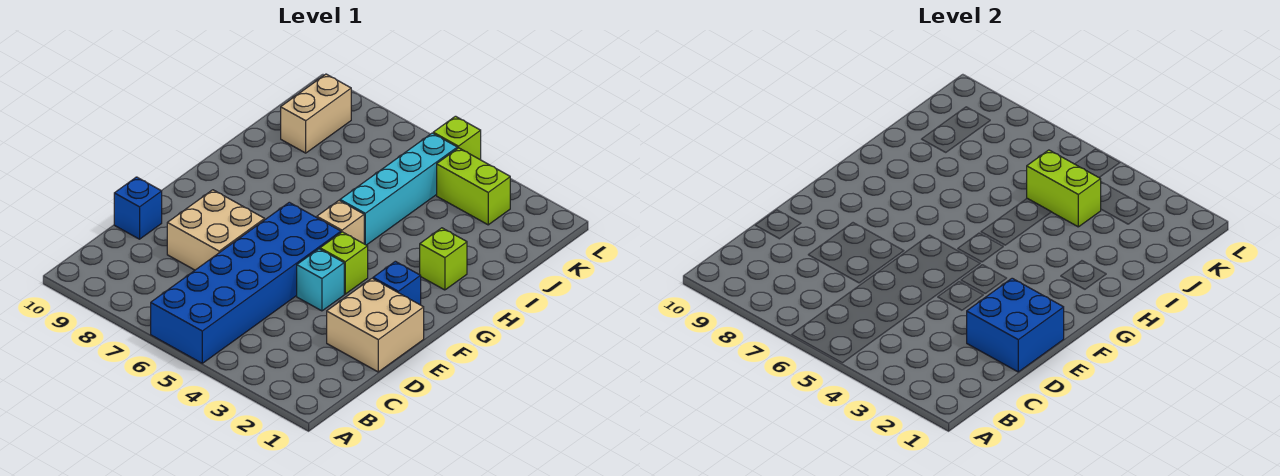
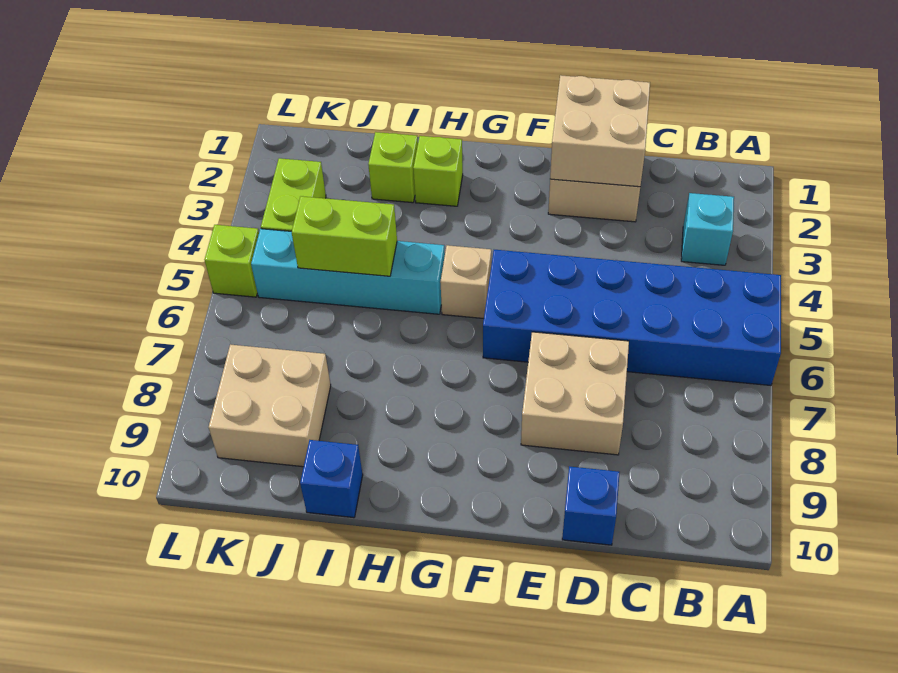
blue 2x2 brick [967,278,1064,372] -> tan 2x2 brick [550,75,650,187]
cyan 1x1 brick [297,249,344,311] -> cyan 1x1 brick moved to [681,193,734,265]
blue 1x1 brick [373,261,421,305] -> blue 1x1 brick moved to [300,440,363,518]
lime 1x1 brick [320,232,368,294] -> lime 1x1 brick moved to [368,132,418,203]
lime 1x2 brick [1027,150,1101,227] -> lime 1x2 brick turned to [292,196,397,276]
tan 1x2 brick [281,74,351,153] -> tan 2x2 brick [209,345,331,467]

